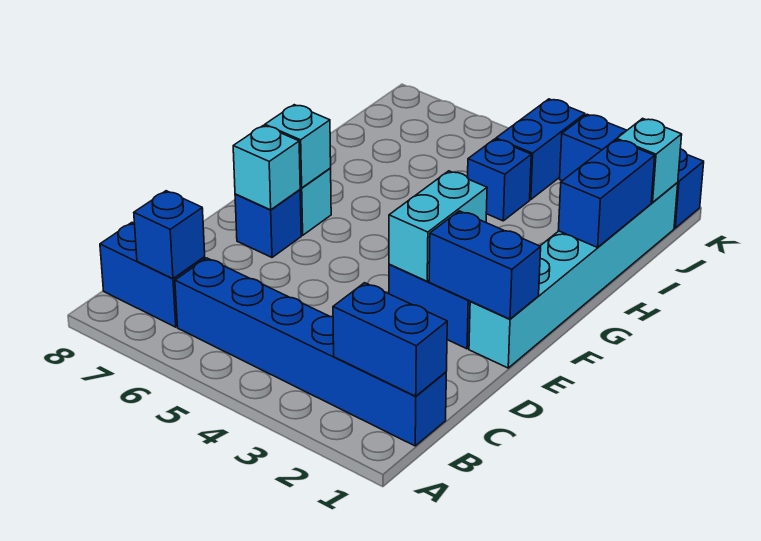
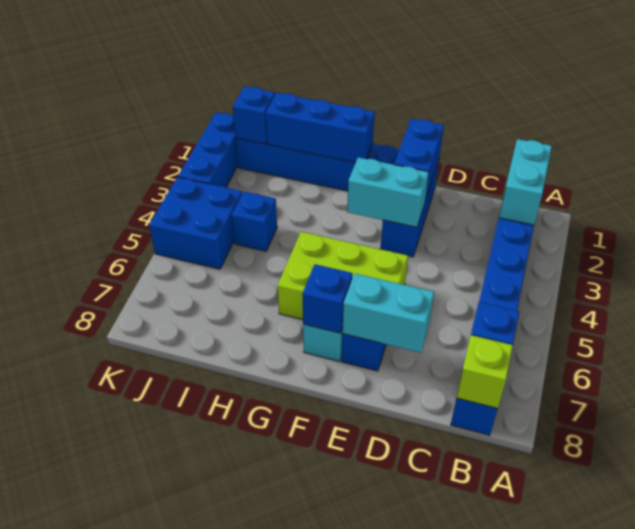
blue 1x2 brick [333,283,447,396] -> cyan 1x2 brick [499,139,552,225]
none -> lime 1x1 brick [457,335,513,409]
cyan 1x6 brick [469,183,678,368] -> blue 1x6 brick [236,138,439,205]
none -> lime 2x3 brick [278,232,408,320]
cyan 1x1 brick [233,125,300,210] -> cyan 1x2 brick [342,274,434,353]
cyan 1x1 brick [265,105,331,188] -> blue 1x1 brick [303,264,352,333]
blue 1x2 brick [558,140,655,247] -> blue 1x3 brick [266,93,375,163]
cyan 1x1 brick [617,118,682,203] -> blue 1x1 brick [233,87,275,144]
blue 1x2 brick [496,99,585,200] -> blue 2x2 brick [149,177,242,269]

